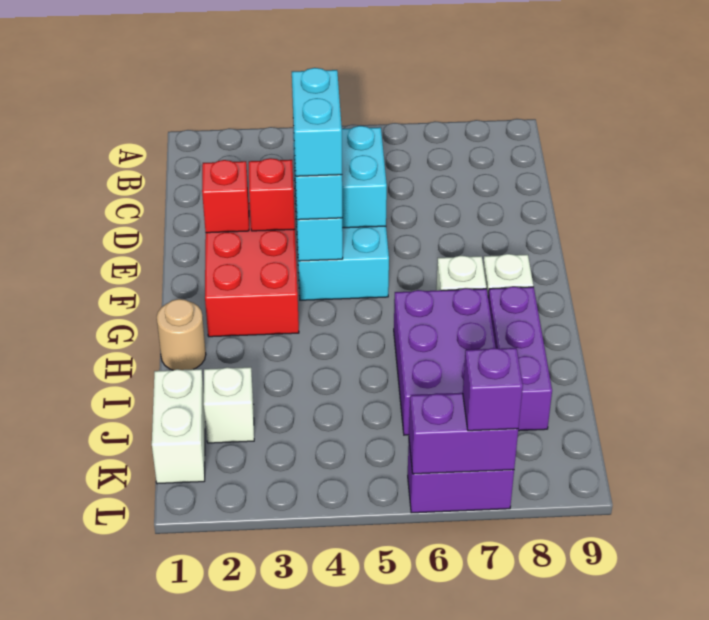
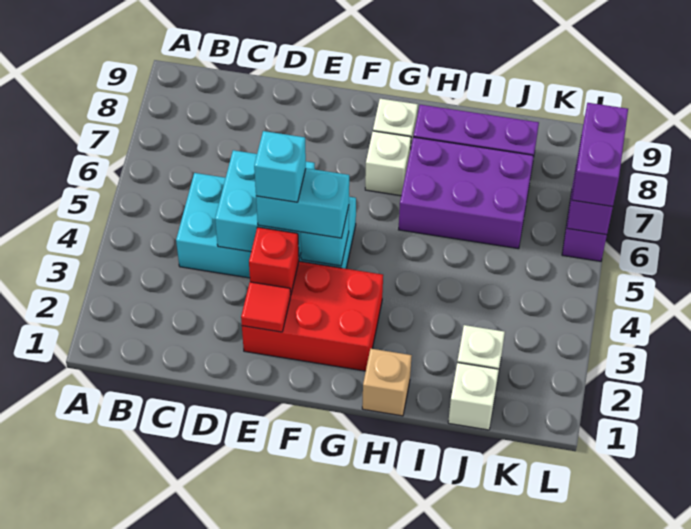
red 1x1 brick [202,160,249,233] -> red 1x1 tile [241,282,291,332]
cyan 1x2 brick [292,68,342,176] -> cyan 1x1 brick [254,131,306,202]
tan 1x1 round brick [157,299,206,370] -> tan 1x1 brick [362,349,412,416]
white 1x2 brick [152,369,205,484] -> white 1x1 brick [448,363,499,430]
purple 1x1 brick [463,348,523,431] -> purple 1x2 brick [572,103,628,206]

